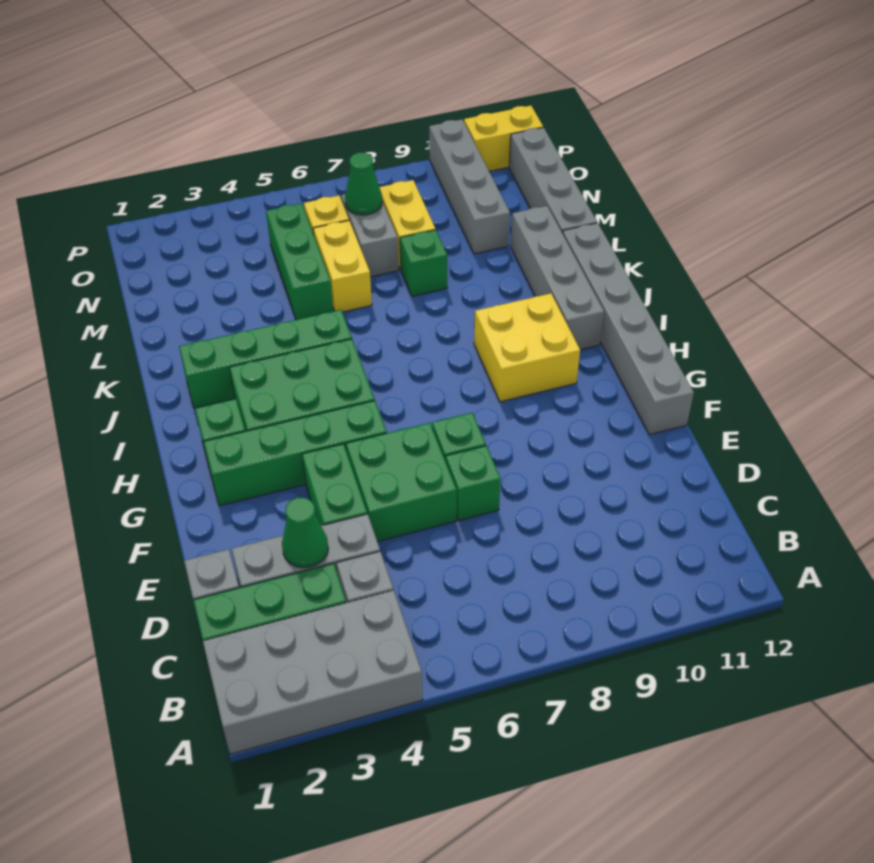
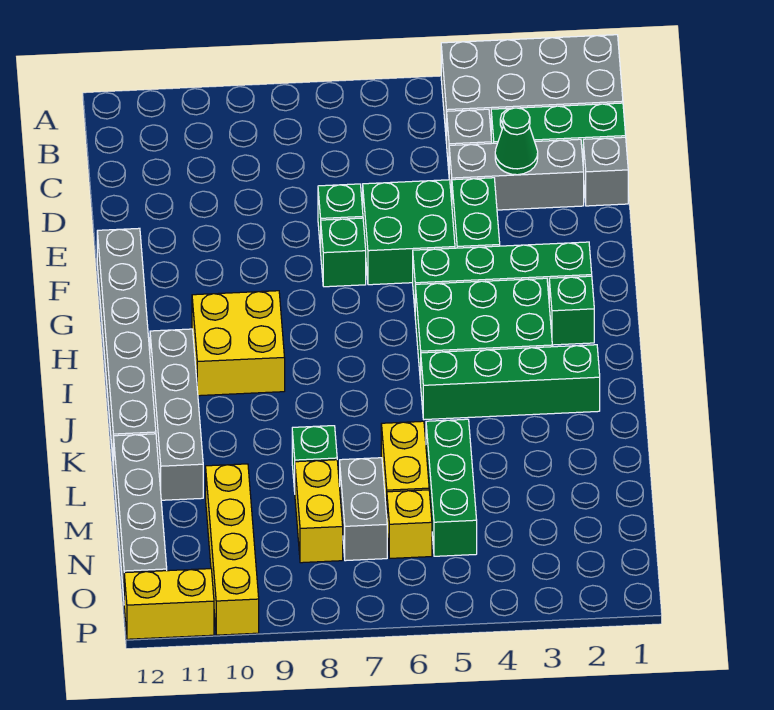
grey 1x4 brick [429,119,510,254] -> yellow 1x4 brick [206,464,259,635]
green 1x1 cone [345,153,382,215] -> none

